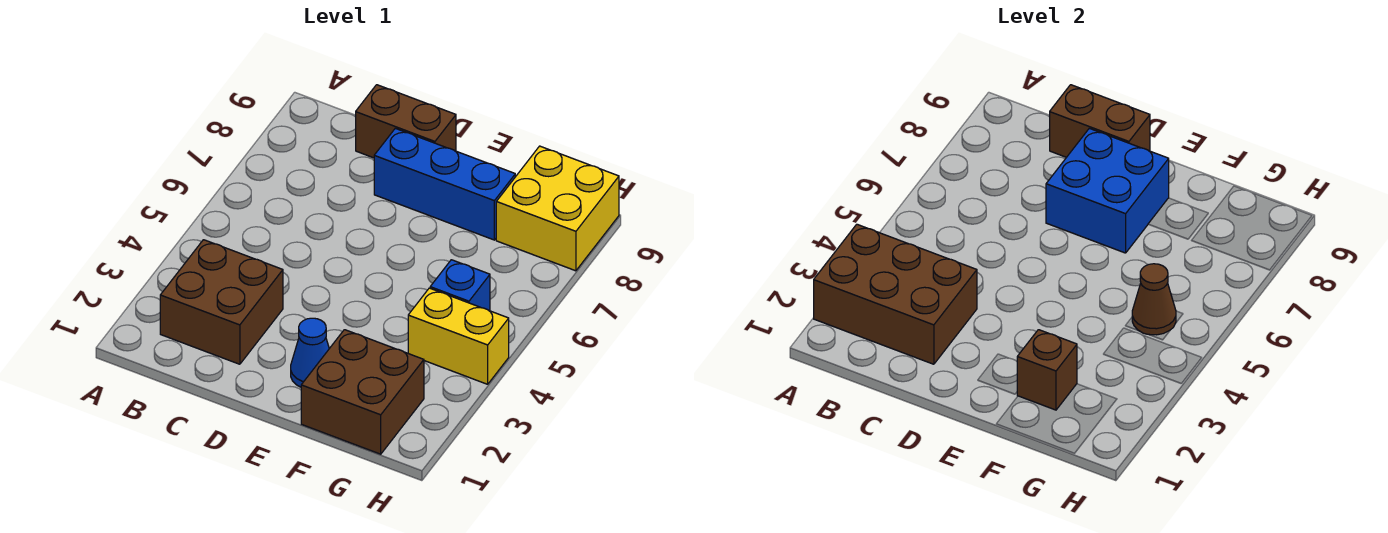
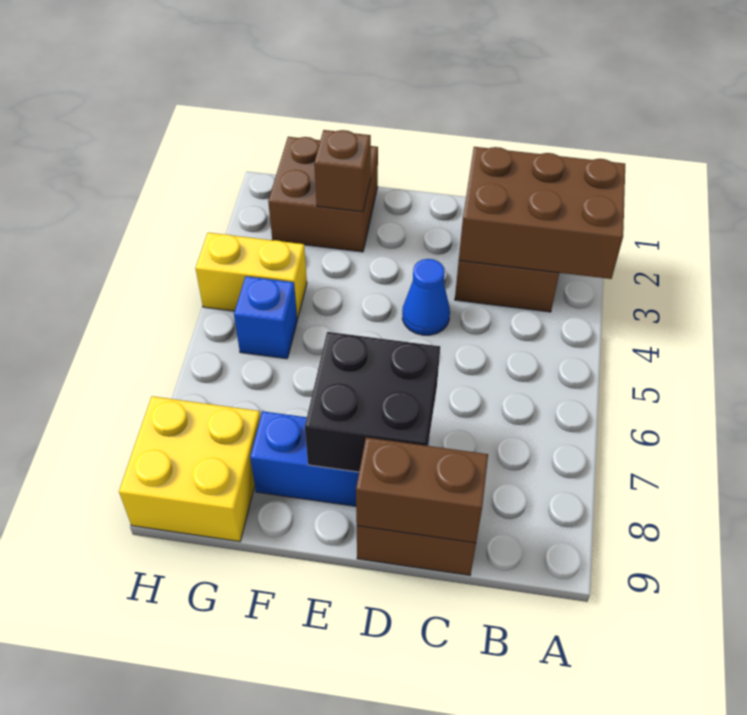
blue 2x2 brick [1046,128,1169,253] -> black 2x2 brick [305,332,440,472]
blue 1x1 cone [291,318,329,387] -> blue 1x1 cone moved to [402,259,450,335]
brown 1x1 cone [1132,264,1176,335] -> none

